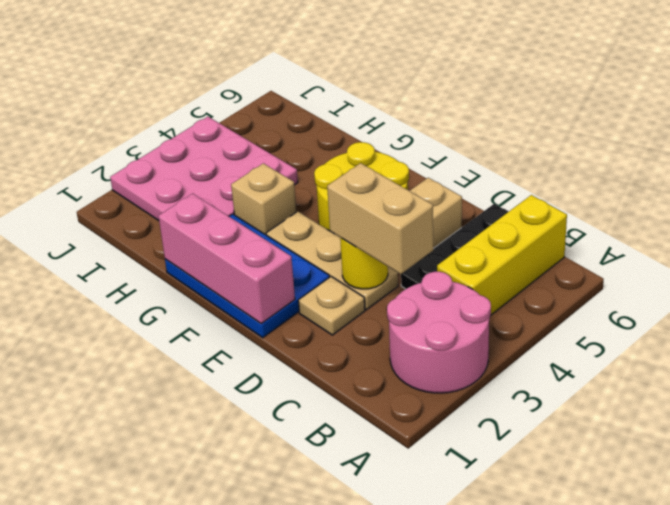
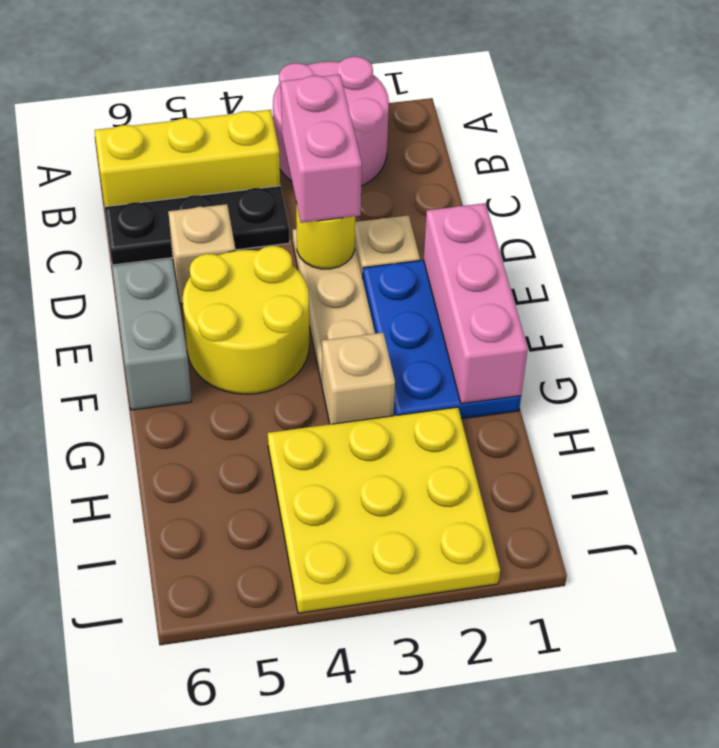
tan 1x2 brick [327,163,433,274] -> pink 1x2 brick [281,75,362,223]
none -> grey 1x2 brick [112,259,192,410]
pink 3x3 plate [110,117,298,221] -> yellow 3x3 plate [268,407,500,613]

